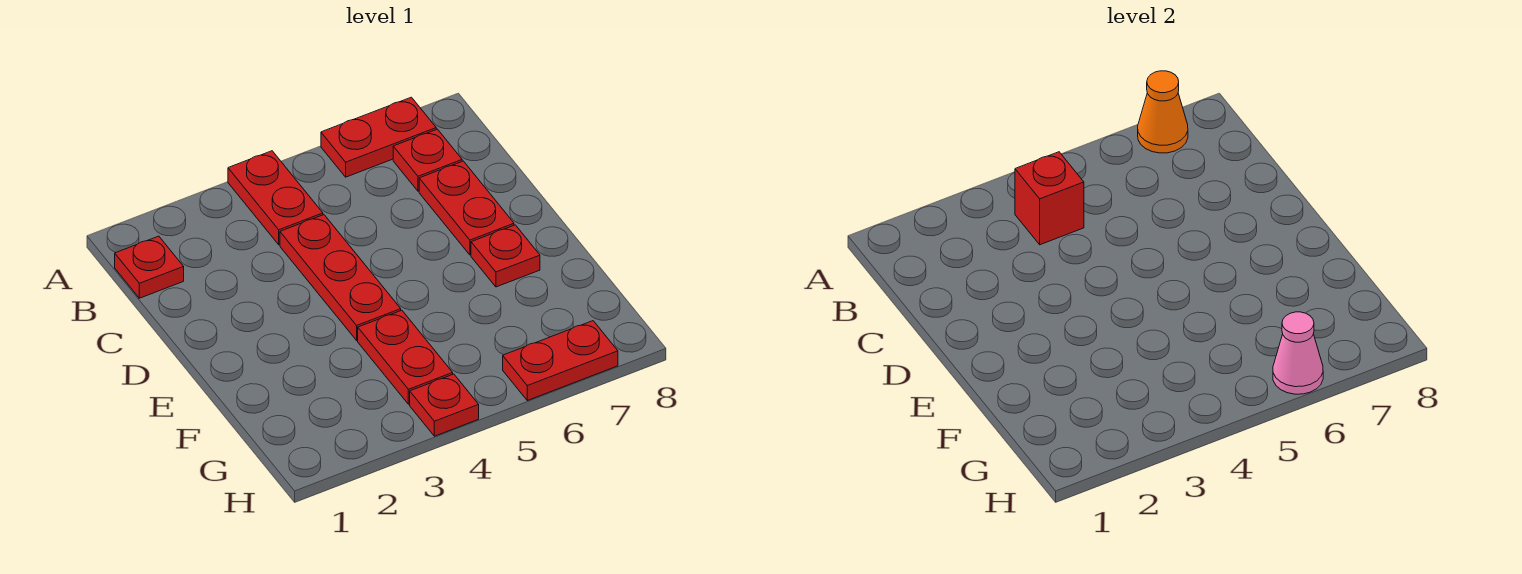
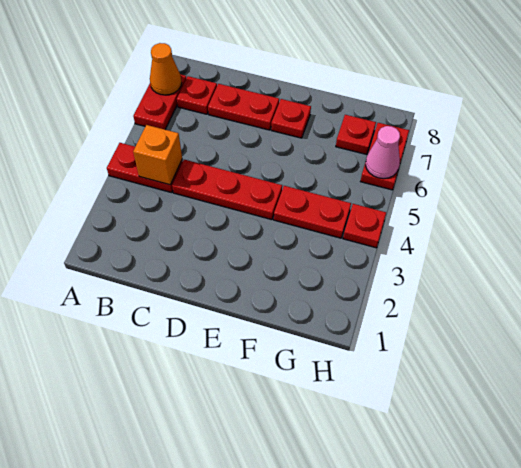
red 1x1 plate [115,236,184,298] -> red 1x1 plate moved to [336,115,376,155]
red 1x1 brick [1015,152,1084,245] -> orange 1x1 brick [133,125,182,185]

